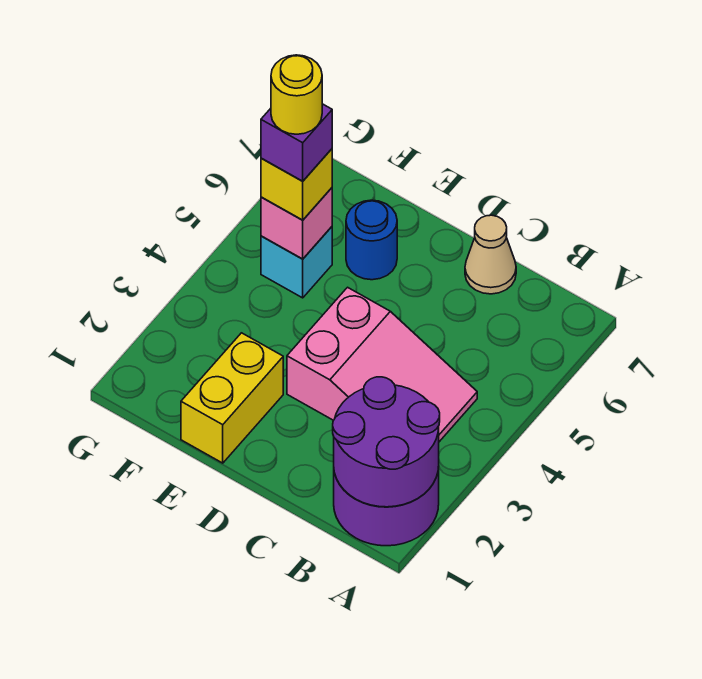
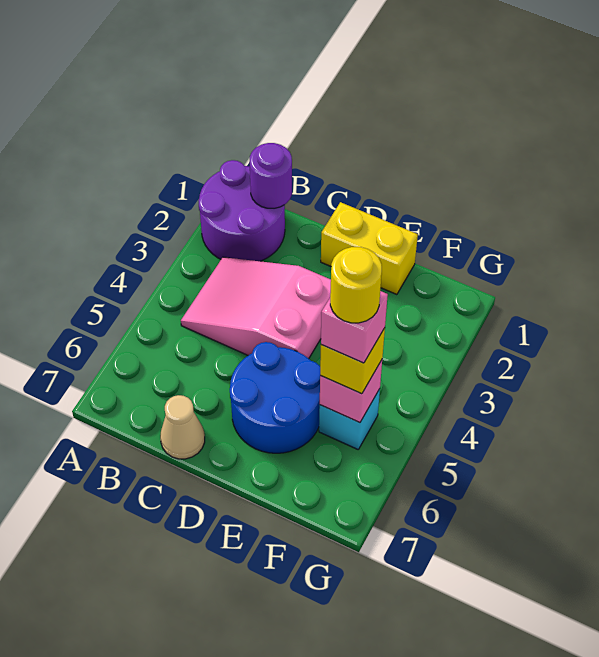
purple 2x2 round brick [333,377,440,507] -> purple 1x1 round brick [250,143,292,208]
yellow 1x2 brick [181,333,283,463] -> yellow 1x2 brick turned to [321,202,418,295]
blue 1x1 round brick [346,200,397,280] -> blue 2x2 round brick [230,342,320,453]
purple 1x1 brick [261,104,332,181] -> pink 1x1 brick [321,291,388,363]

